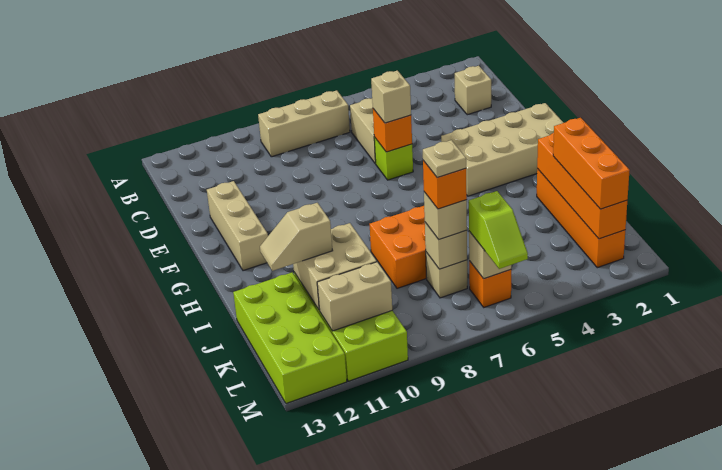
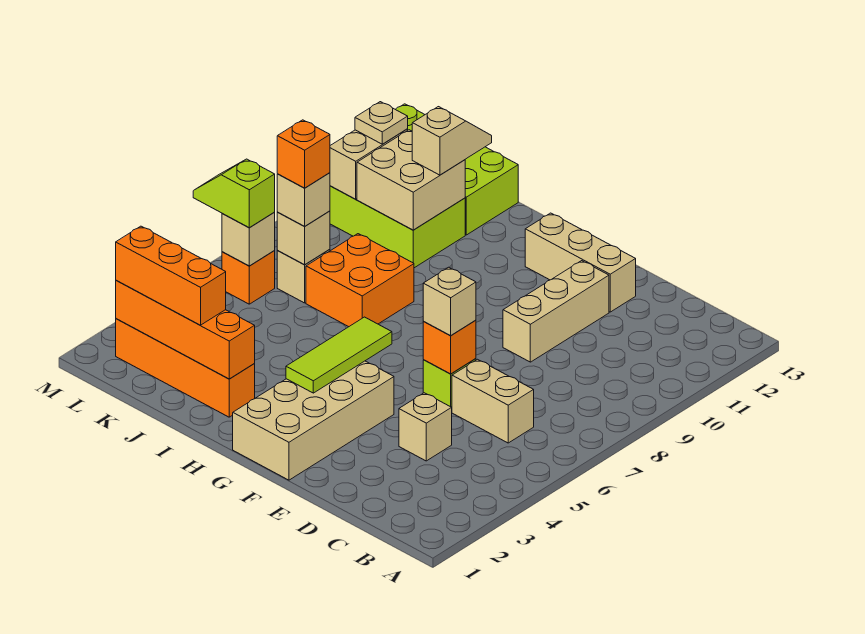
tan 1x3 brick [258,90,350,157] -> tan 1x3 brick moved to [503,261,609,362]
tan 1x1 brick [455,66,491,115] -> tan 1x1 brick moved to [399,393,452,461]
none -> lime 1x3 tile [286,317,392,393]
tan 1x1 plate [423,140,466,178] -> tan 1x1 plate moved to [355,102,408,144]

